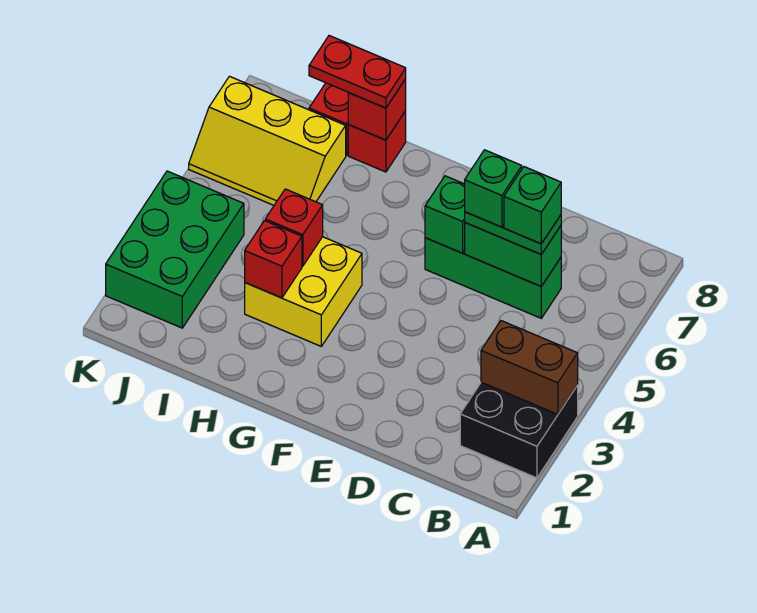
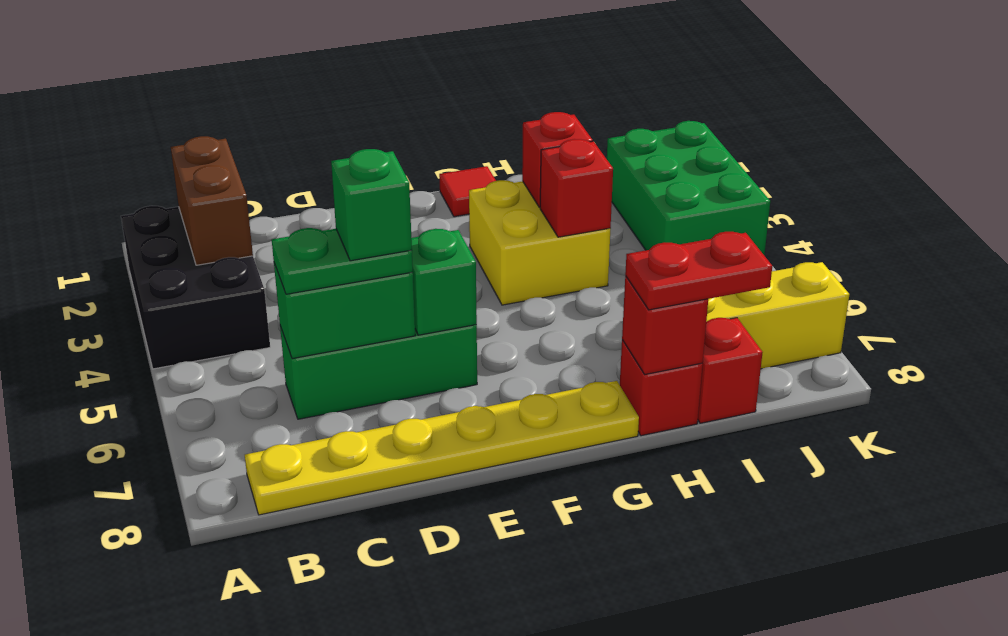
black 2x2 brick [460,382,578,478] -> black 2x3 brick [121,206,270,369]
brown 1x2 brick [481,321,578,414] -> brown 1x2 brick turned to [171,136,253,265]
none -> yellow 1x6 plate [245,381,639,515]
green 1x1 brick [504,167,561,244] -> none
none -> red 1x1 tile [439,166,496,217]

